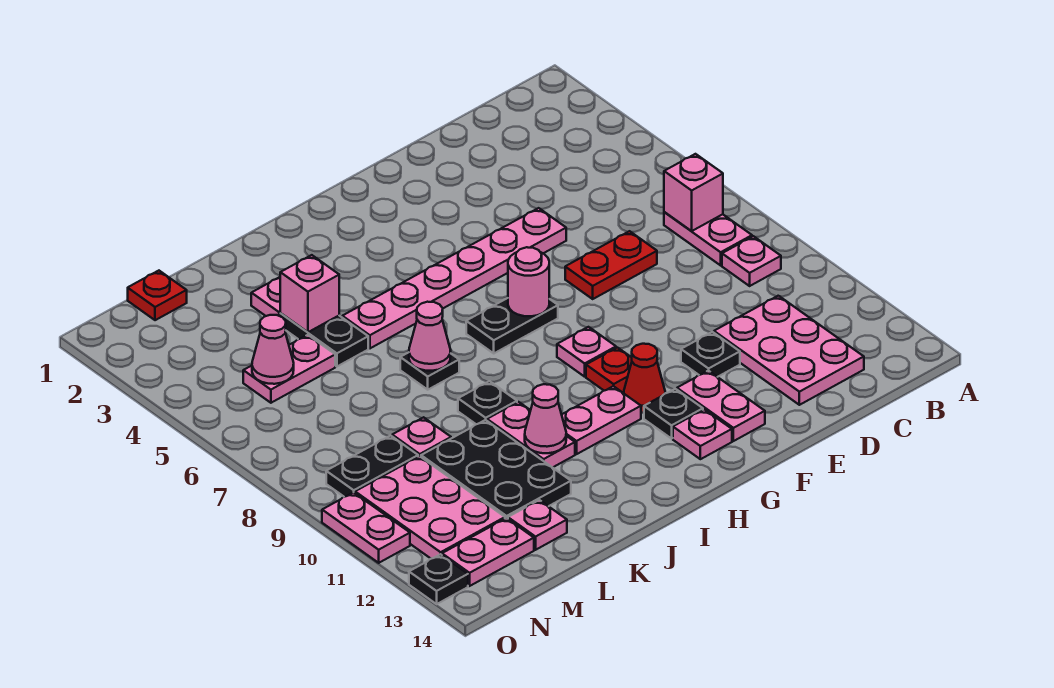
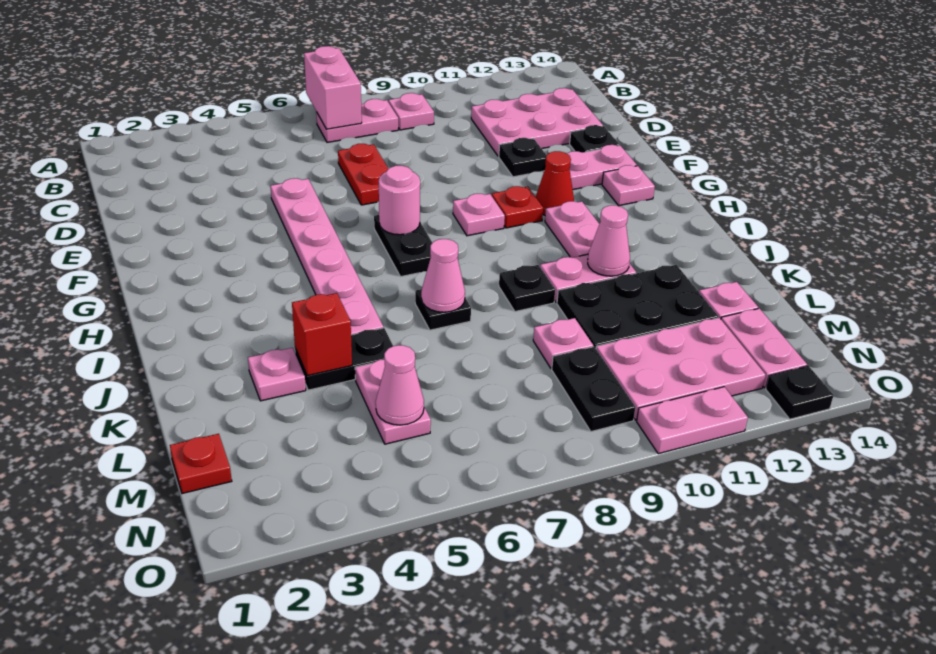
pink 1x1 brick [664,154,723,231] -> pink 1x2 brick [304,46,362,129]
black 1x1 plate [644,389,703,439] -> black 1x1 plate moved to [570,125,619,152]
pink 1x1 brick [280,255,339,332] -> red 1x1 brick [292,293,352,376]

